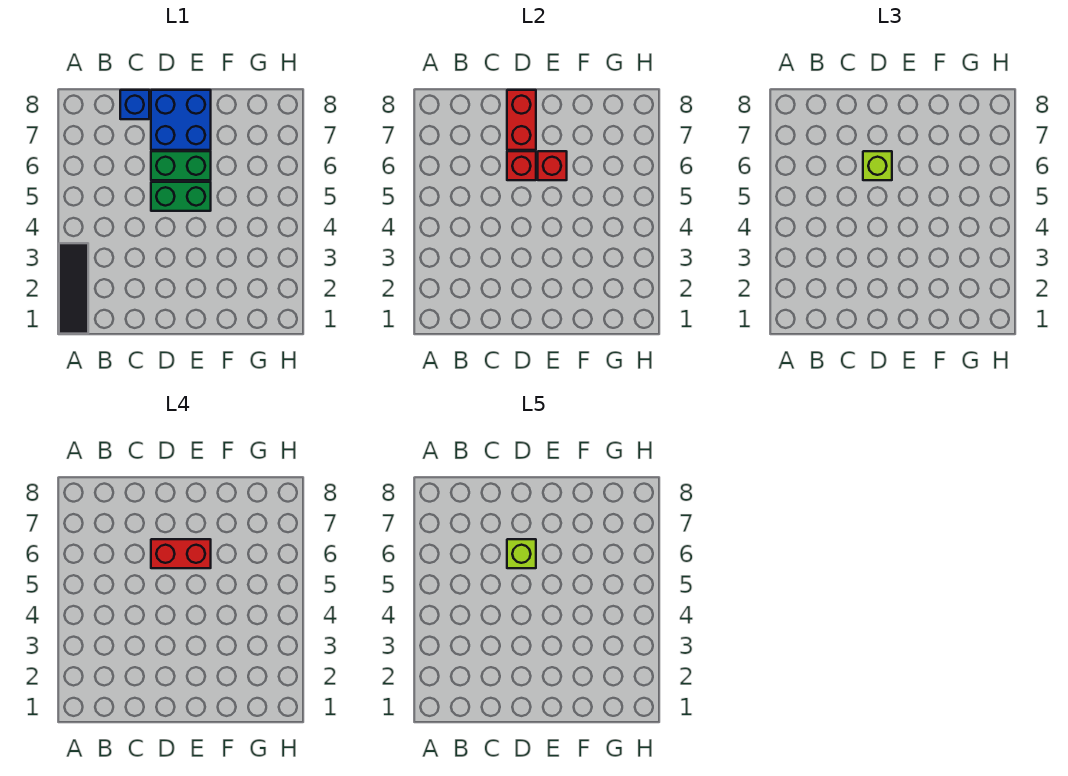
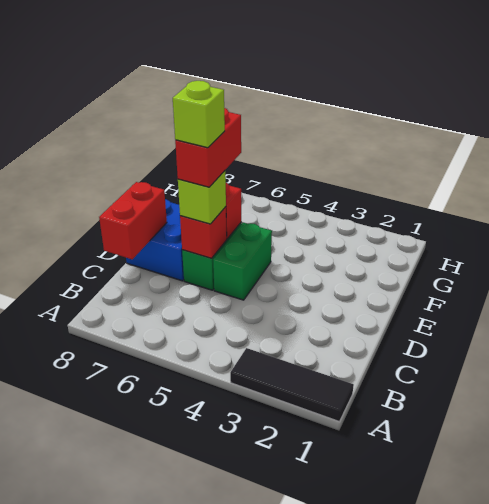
blue 1x1 brick [120,90,149,119] -> none
red 1x2 brick [507,90,536,150] -> red 1x2 brick turned to [99,182,167,259]

